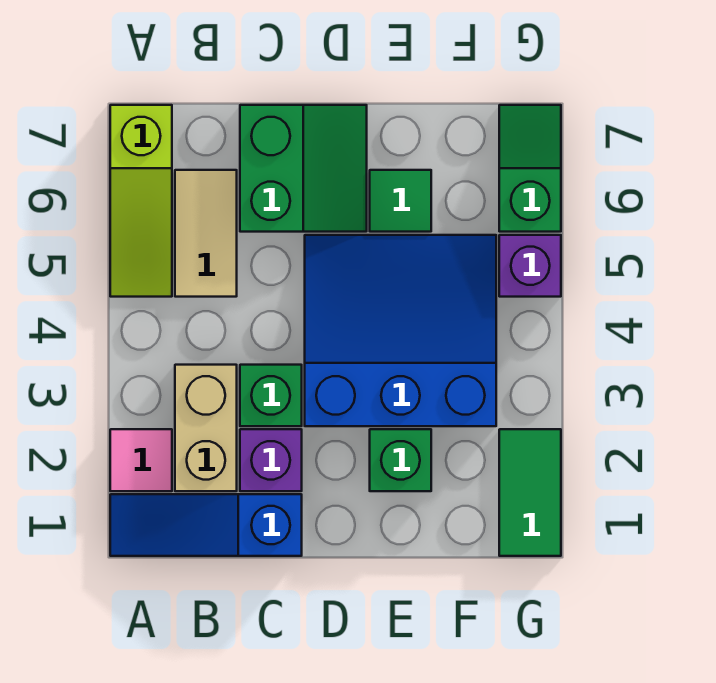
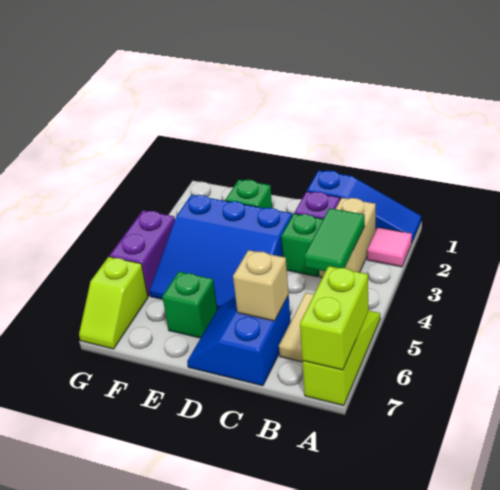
none -> lime 1x2 brick [300,266,368,370]
green 2x2 slope [240,105,367,232] -> blue 2x2 slope [187,295,291,386]
none -> tan 1x1 brick [233,250,289,321]
green 1x1 tile [370,170,431,232] -> green 1x1 brick [162,272,217,338]
green 1x2 tile [499,429,561,556] -> green 1x2 tile moved to [304,208,365,271]
purple 1x1 brick [499,235,561,297] -> purple 1x2 brick [110,210,175,296]
green 1x2 slope [499,105,561,232] -> lime 1x2 slope [79,257,148,349]

